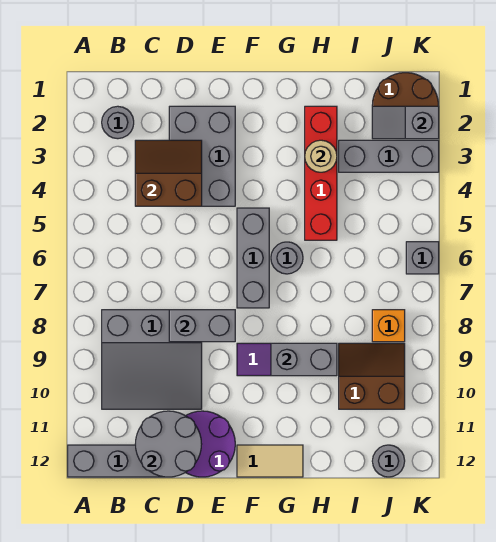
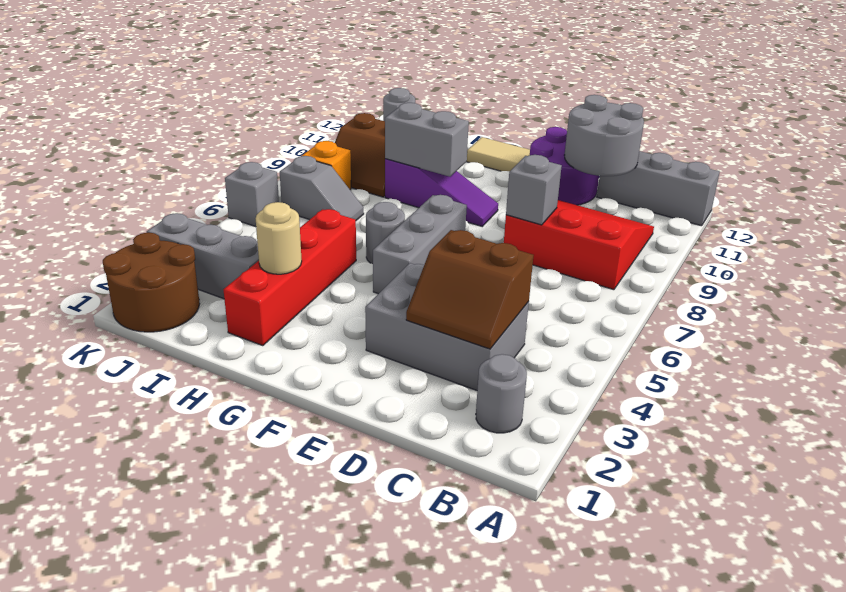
grey 3x3 slope [102,310,202,409] -> red 3x3 slope [504,200,654,290]
grey 2x3 brick [169,106,235,206] -> grey 2x3 brick turned to [365,263,529,390]
grey 1x2 brick [169,310,235,342] -> grey 1x1 brick [506,155,562,225]
grey 1x2 slope [372,106,439,139] -> grey 1x2 slope moved to [280,156,364,220]

